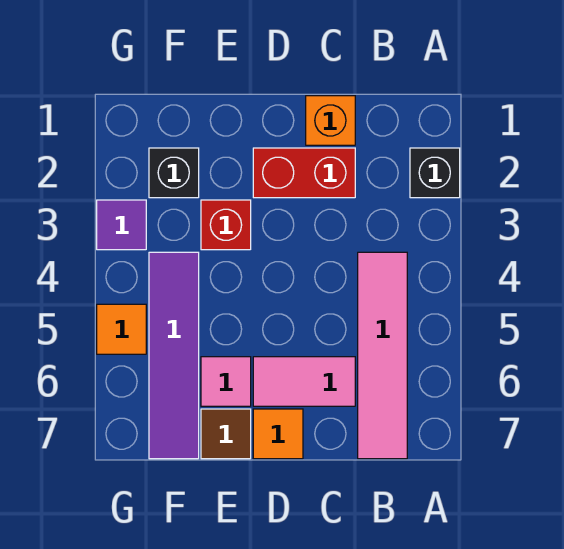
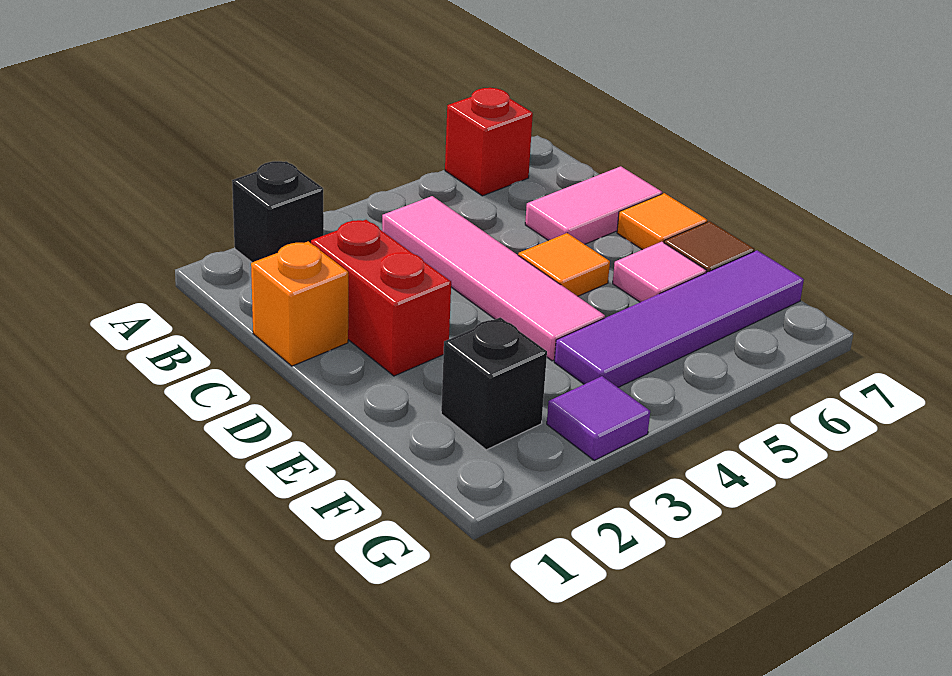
pink 1x4 tile [358,252,407,459] -> pink 1x4 tile turned to [382,196,605,361]
pink 1x2 tile [253,357,355,406] -> pink 1x2 tile turned to [525,166,662,244]
red 1x1 brick [201,200,251,250] -> red 1x1 brick moved to [445,88,533,196]
orange 1x1 tile [97,304,146,354] -> orange 1x1 tile moved to [518,233,610,296]

